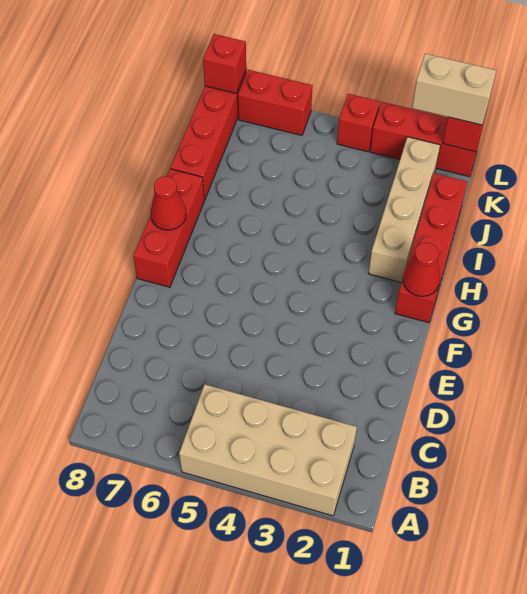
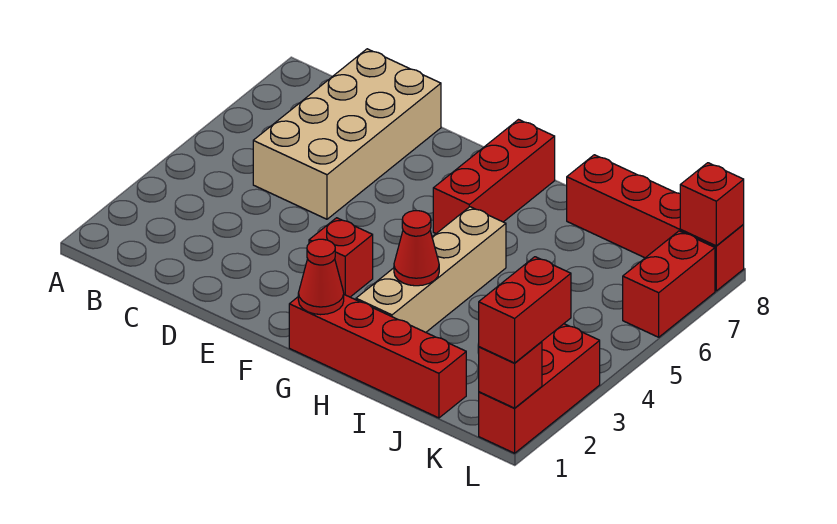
tan 2x4 brick [179,384,357,516] -> tan 2x4 brick moved to [253,49,441,219]
red 1x3 brick [133,169,204,287] -> red 1x3 brick turned to [433,120,555,233]
red 1x1 cone [150,176,186,230] -> red 1x1 cone moved to [394,211,439,286]
tan 1x4 brick [368,137,440,282] -> tan 1x4 brick turned to [356,207,506,332]
tan 1x2 brick [412,54,496,125] -> red 1x2 brick [479,257,571,363]
red 1x1 brick [337,94,380,152] -> red 1x1 brick moved to [309,218,373,297]

